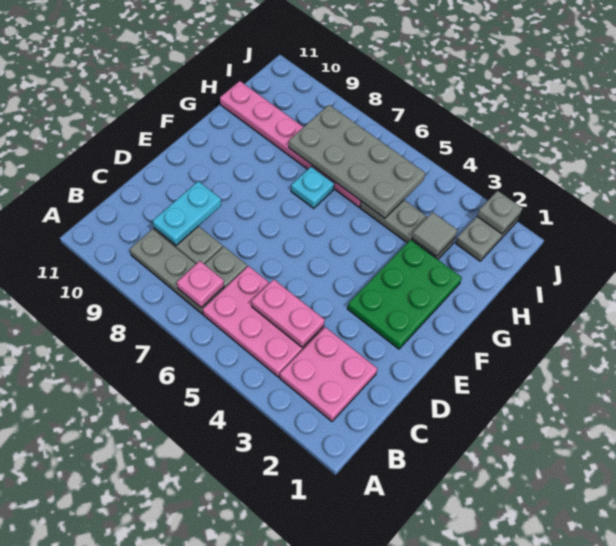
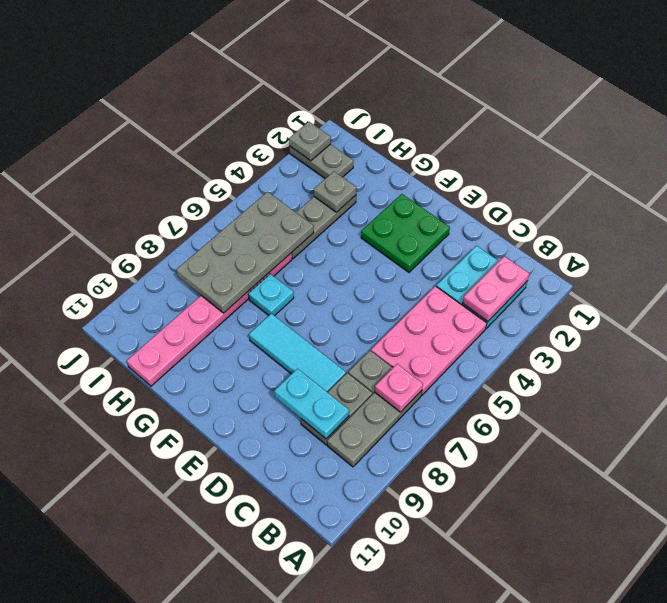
pink 2x2 plate [280,327,378,421] -> cyan 2x2 plate [436,246,527,328]
pink 1x2 plate [252,279,325,347] -> pink 1x2 plate moved to [463,256,529,322]
none -> cyan 1x3 tile [249,313,346,392]
green 2x3 plate [348,240,462,349] -> green 2x2 plate [361,194,450,272]
grey 1x1 tile [412,212,457,257] -> grey 1x1 plate [314,172,357,212]

